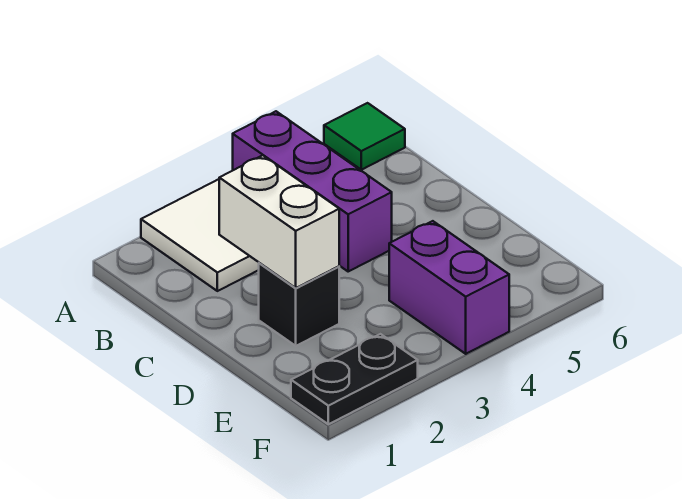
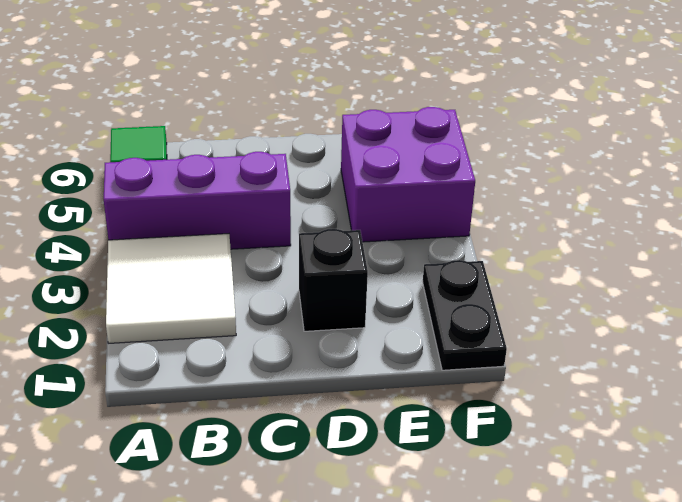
white 1x2 brick [219,155,339,288] -> none
purple 1x2 brick [389,221,509,354] -> purple 2x2 brick [341,107,475,242]

